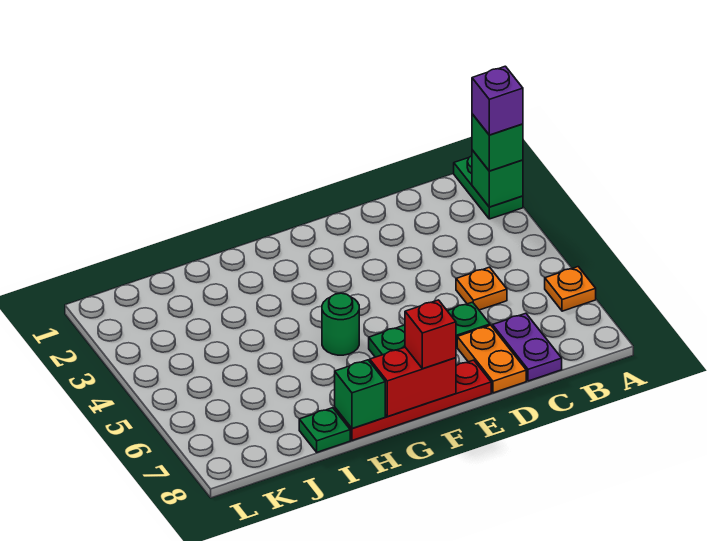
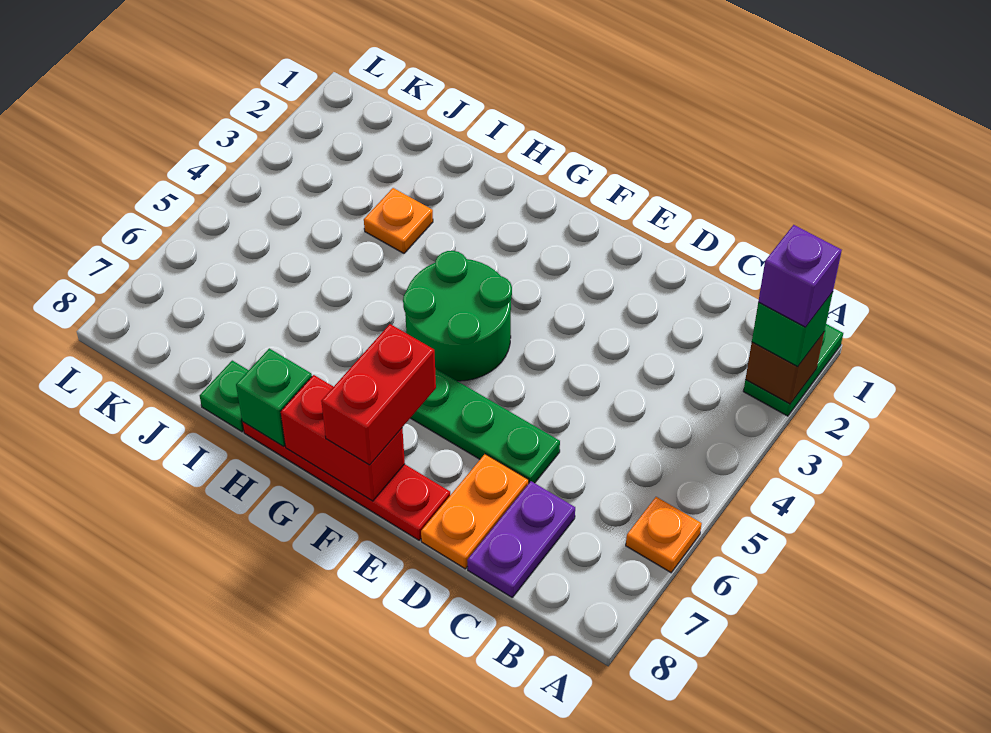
green 1x1 brick [472,150,523,207] -> brown 1x1 brick [745,333,824,404]
orange 1x1 plate [456,267,507,310] -> orange 1x1 plate moved to [364,188,433,253]
red 1x1 brick [405,300,456,369] -> red 1x2 brick [321,324,436,465]
green 1x1 round brick [322,293,359,355] -> green 2x2 round brick [403,251,512,381]

